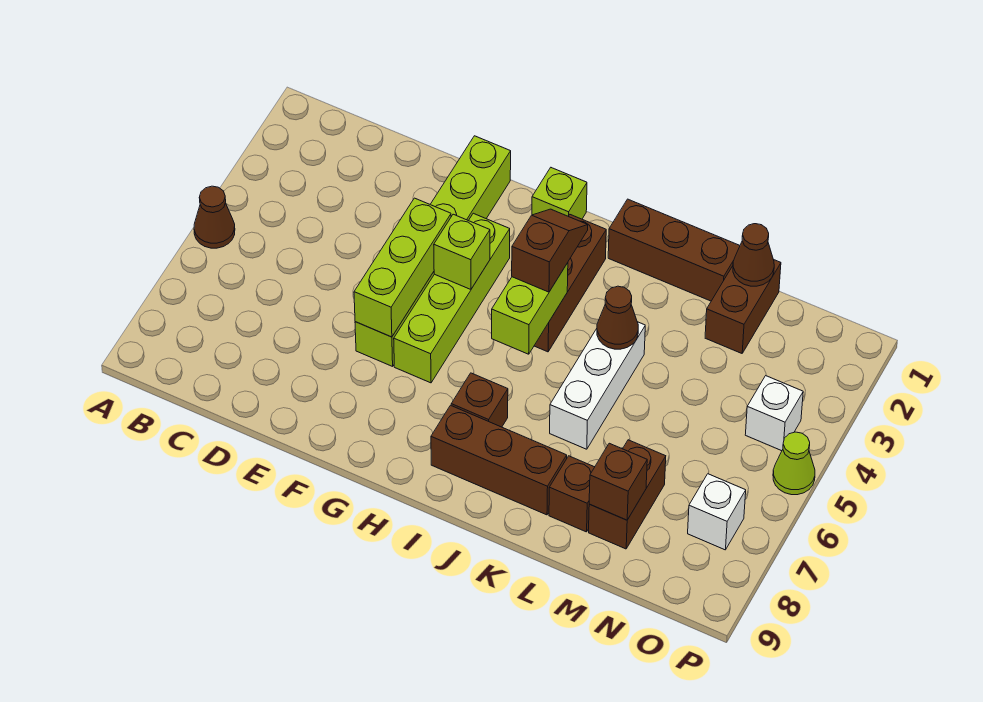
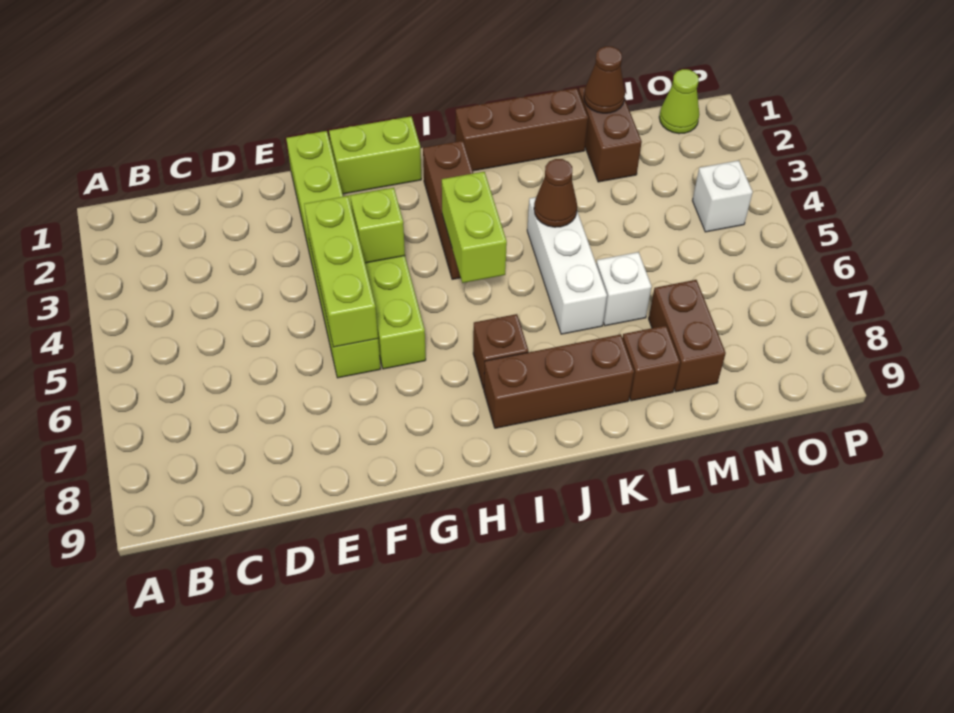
brown 1x1 cone [194,186,235,248] -> none
lime 1x1 brick [532,168,587,219] -> lime 1x2 brick [329,116,421,194]
brown 1x2 slope [512,209,588,292] -> none
brown 1x1 brick [589,443,647,520] -> none
white 1x1 brick [688,474,746,550] -> white 1x1 brick moved to [596,252,652,326]
lime 1x1 cone [773,432,815,495] -> lime 1x1 cone moved to [659,69,699,134]

